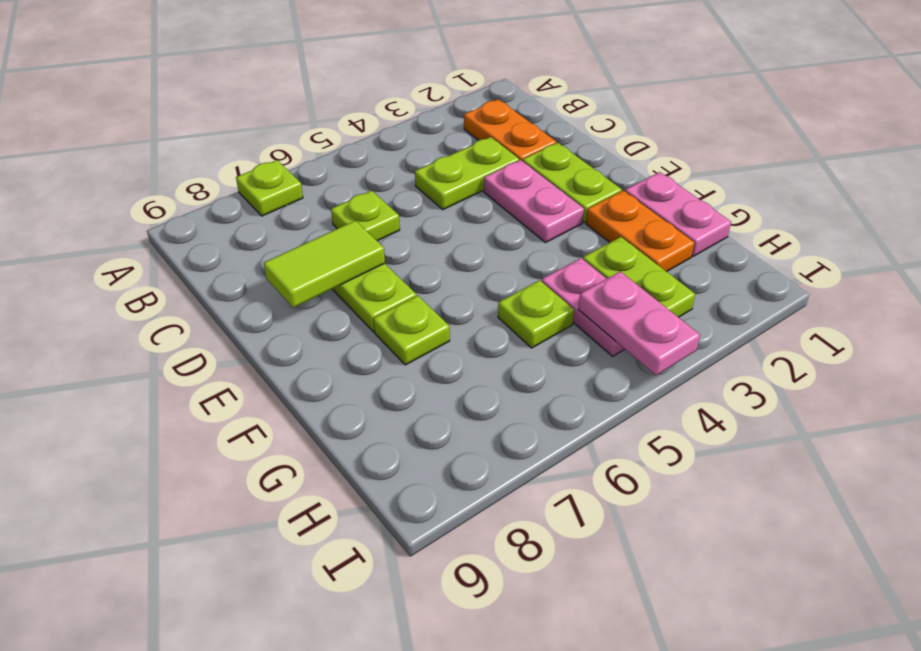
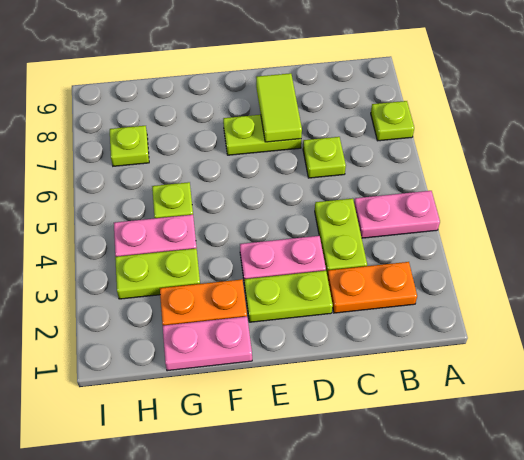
lime 1x1 plate [373,296,450,365] -> lime 1x1 plate moved to [110,126,149,166]
pink 1x2 plate [578,271,700,375] -> pink 1x2 plate moved to [354,191,440,238]

